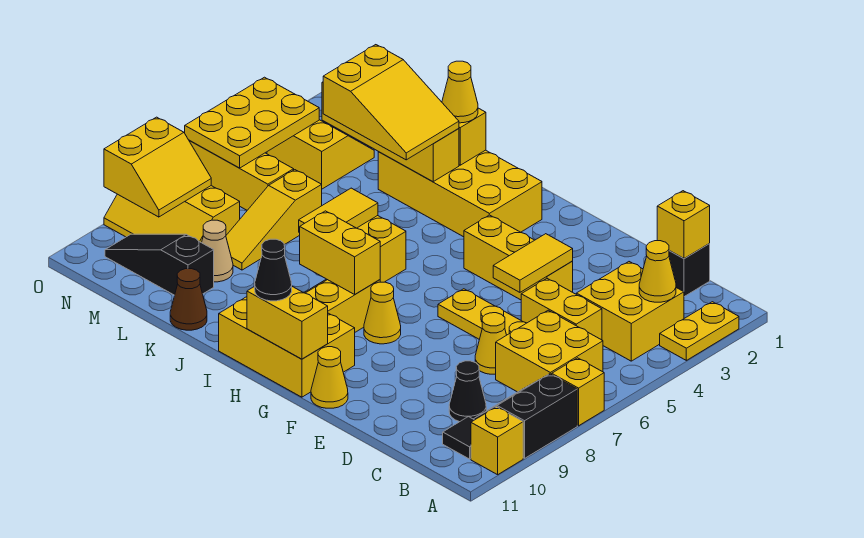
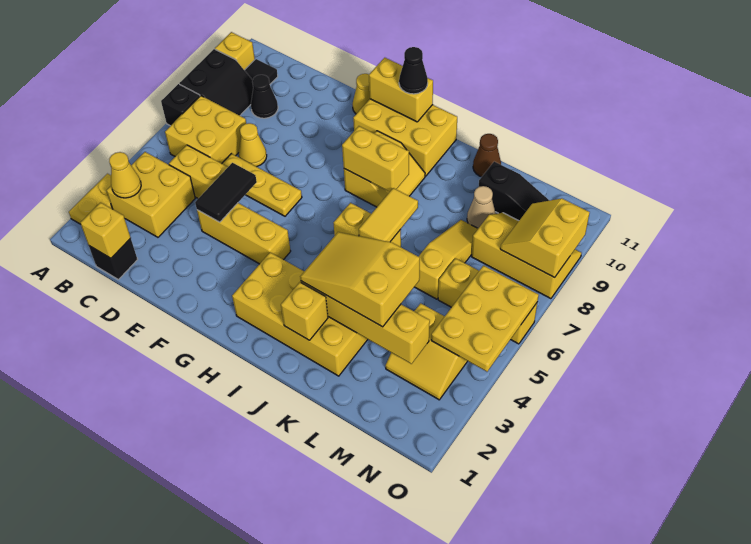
yellow 1x1 brick [552,358,604,426] -> black 1x1 brick [161,84,200,126]
yellow 1x2 tile [493,234,573,292] -> black 1x2 tile [195,163,257,222]
yellow 1x1 cone [364,282,401,344] -> none
yellow 1x1 cone [442,61,478,123] -> none

